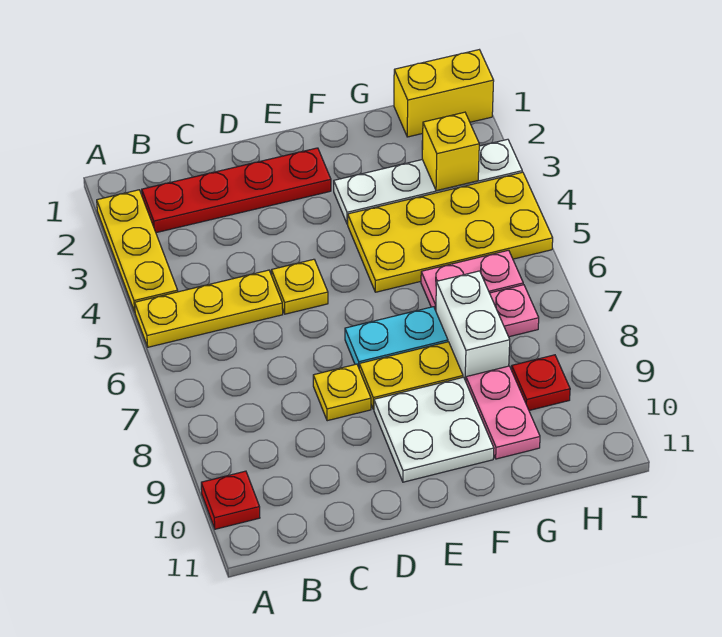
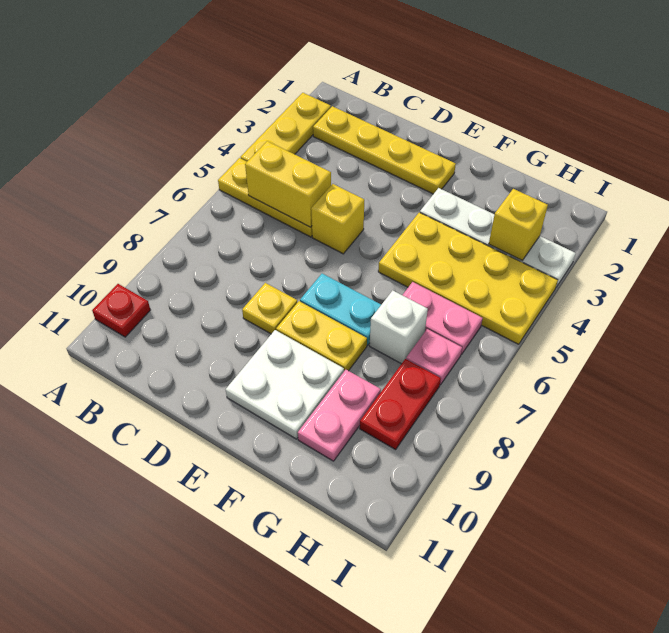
red 1x4 plate [142,148,331,233] -> yellow 1x4 plate [313,106,456,194]
yellow 1x1 plate [271,259,328,314] -> yellow 1x1 brick [311,184,364,254]
white 1x2 brick [436,271,510,381] -> white 1x1 brick [370,290,428,364]
yellow 1x2 brick [394,50,494,137] -> yellow 1x2 brick moved to [245,141,331,227]
red 1x1 plate [512,355,570,410] -> red 1x2 plate [360,359,441,450]

